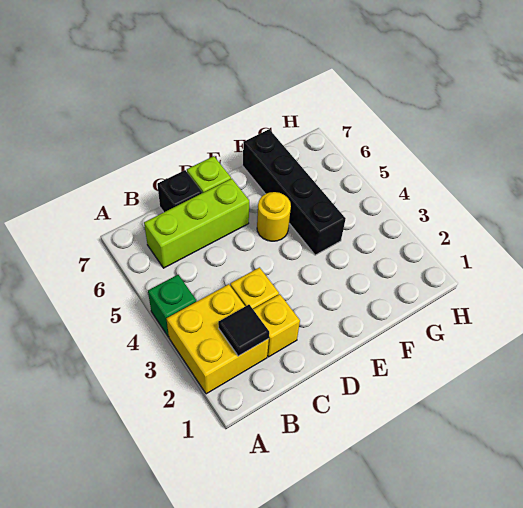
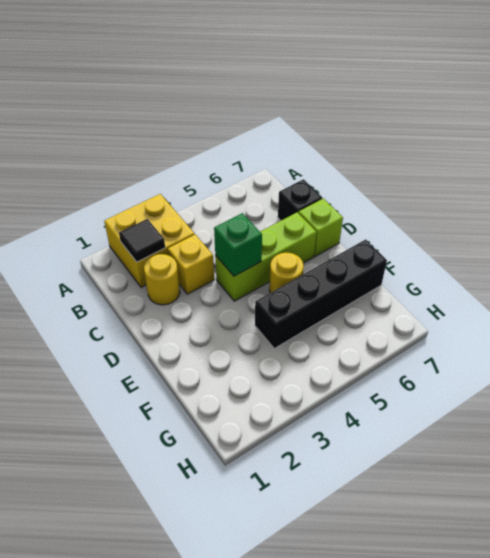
green 1x1 brick [148,275,196,337] -> green 1x1 brick moved to [214,213,262,276]
lime 1x3 brick [144,179,249,268] -> lime 1x3 brick turned to [215,212,317,301]
yellow 1x1 brick [253,294,300,357] -> yellow 1x1 round brick [144,254,180,305]

